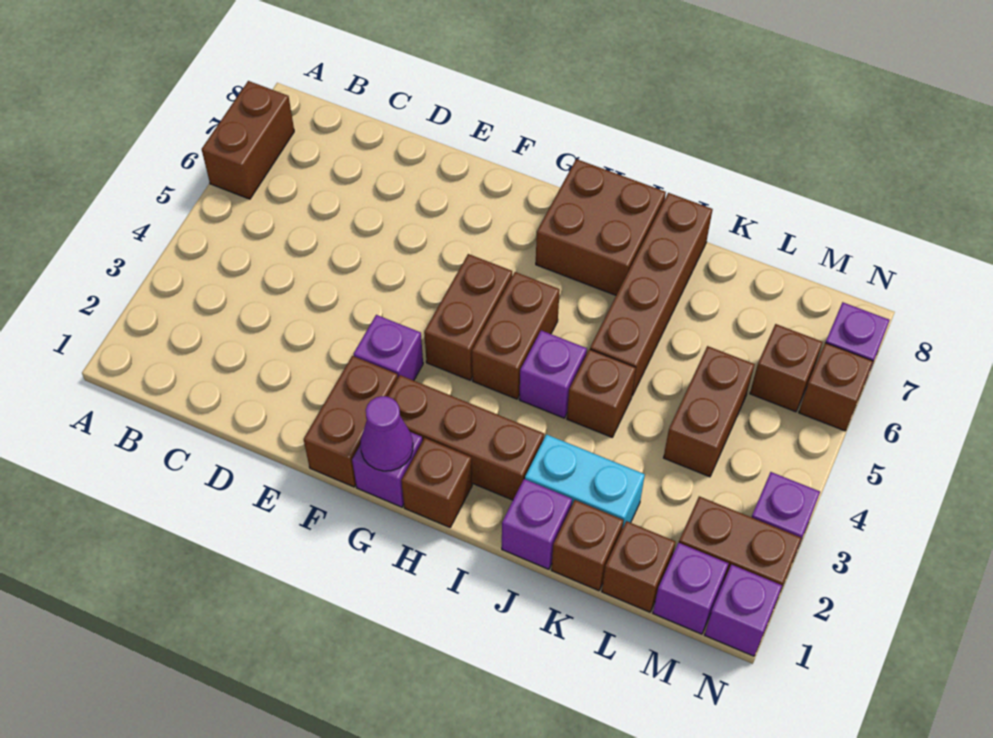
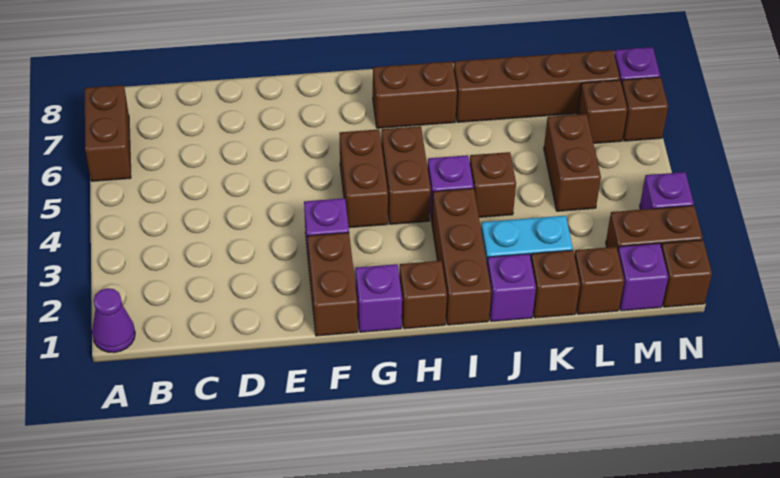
purple 1x1 cone [361,396,413,471] -> purple 1x1 cone moved to [92,288,135,353]
brown 1x3 brick [388,375,544,500] -> brown 1x3 brick turned to [432,188,492,325]
brown 2x2 brick [536,159,666,295] -> brown 1x2 brick [373,62,457,128]
brown 1x4 brick [590,193,713,396] -> brown 1x4 brick turned to [454,50,620,122]
purple 1x1 brick [705,565,782,656] -> brown 1x1 brick [661,240,712,307]

